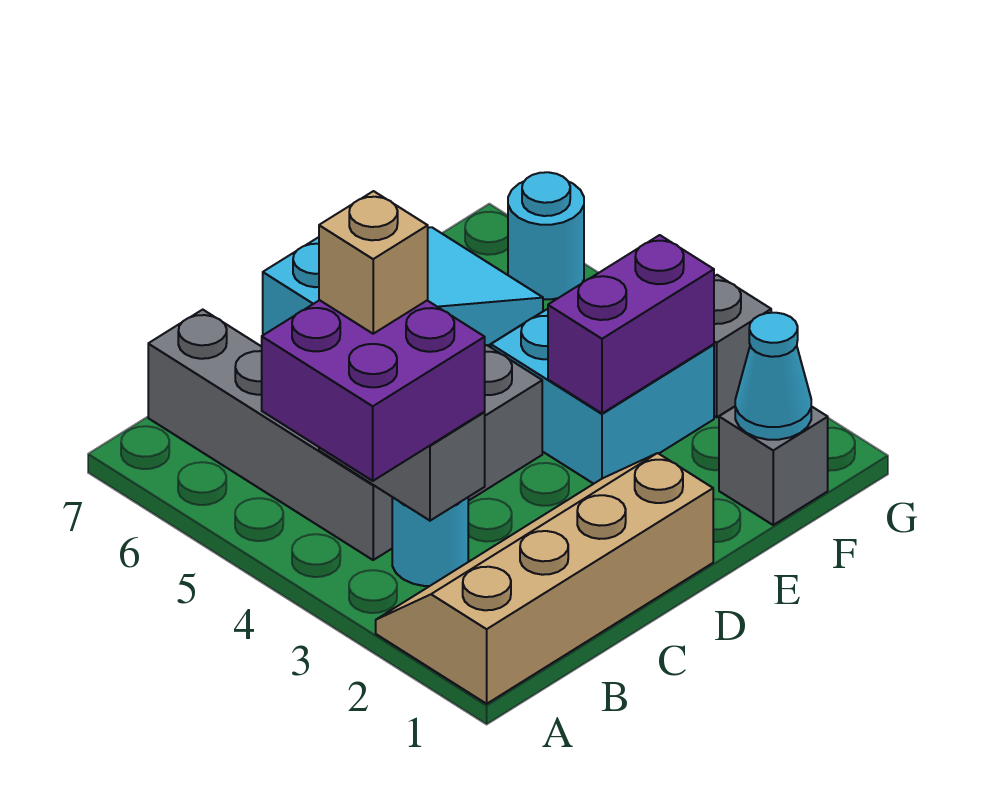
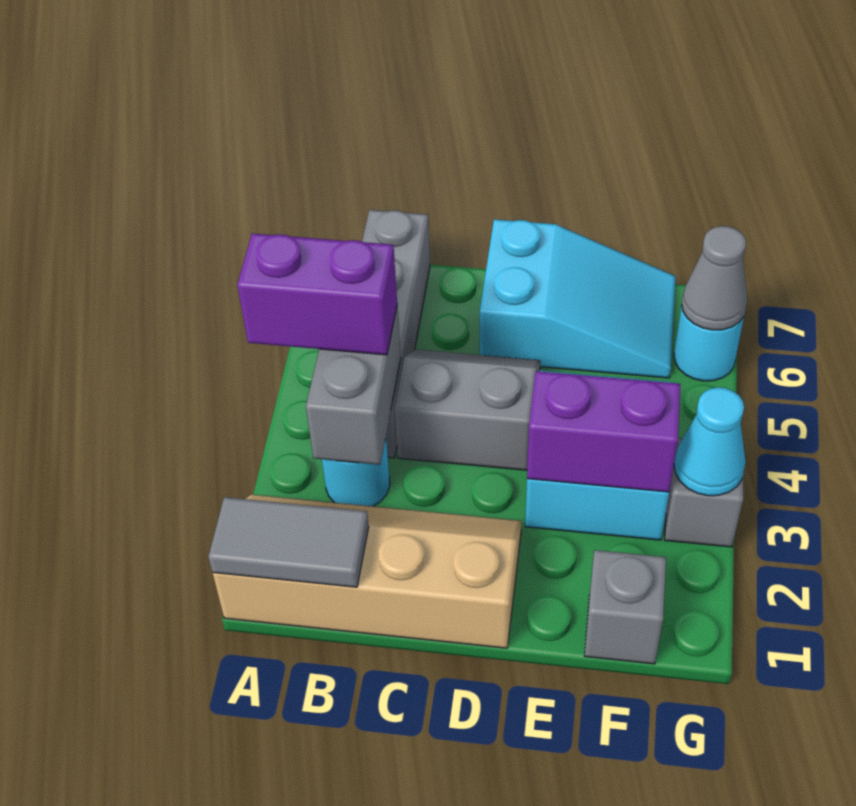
none -> grey 1x2 tile [208,497,369,587]
purple 2x2 brick [262,300,485,481] -> purple 1x2 brick [237,233,397,355]
tan 1x1 brick [319,191,428,334] -> none
cyan 1x1 cone [735,313,811,440] -> cyan 1x1 cone moved to [674,387,746,496]
none -> grey 1x1 cone [682,226,747,330]

